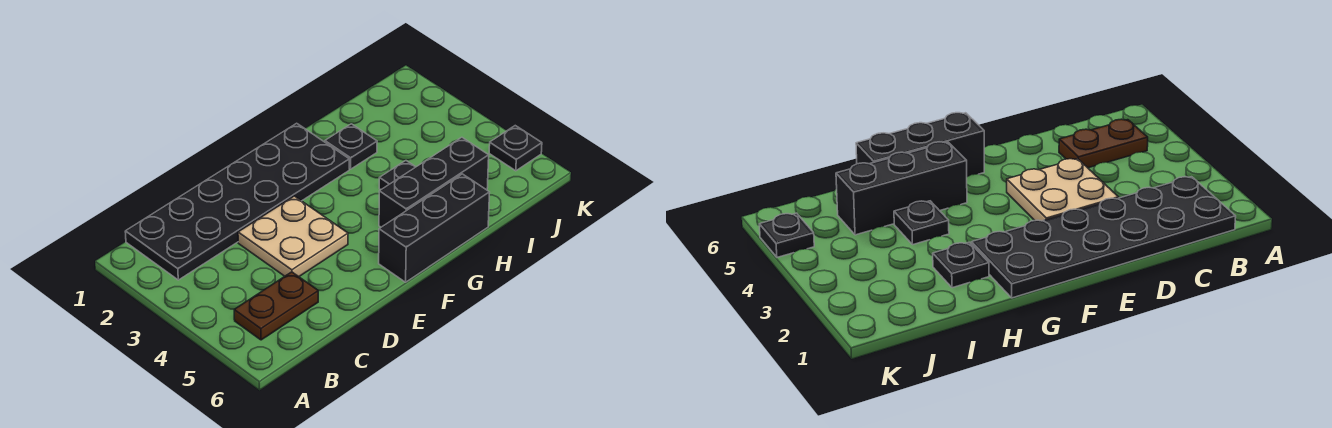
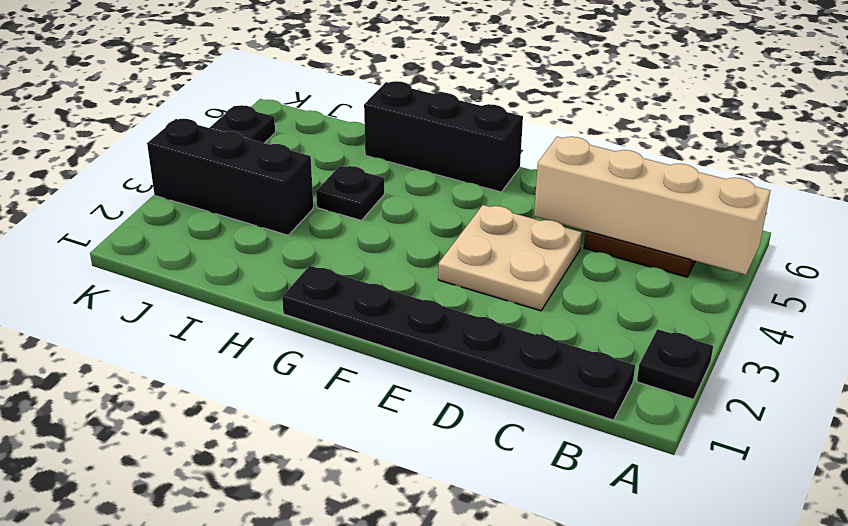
none -> tan 1x4 brick [534,137,770,275]
black 2x6 plate [125,123,349,280] -> black 1x6 plate [282,266,635,420]
black 1x3 brick [379,137,489,227] -> black 1x3 brick moved to [147,119,313,235]
black 1x1 plate [325,124,377,169] -> black 1x1 plate moved to [637,329,713,399]

